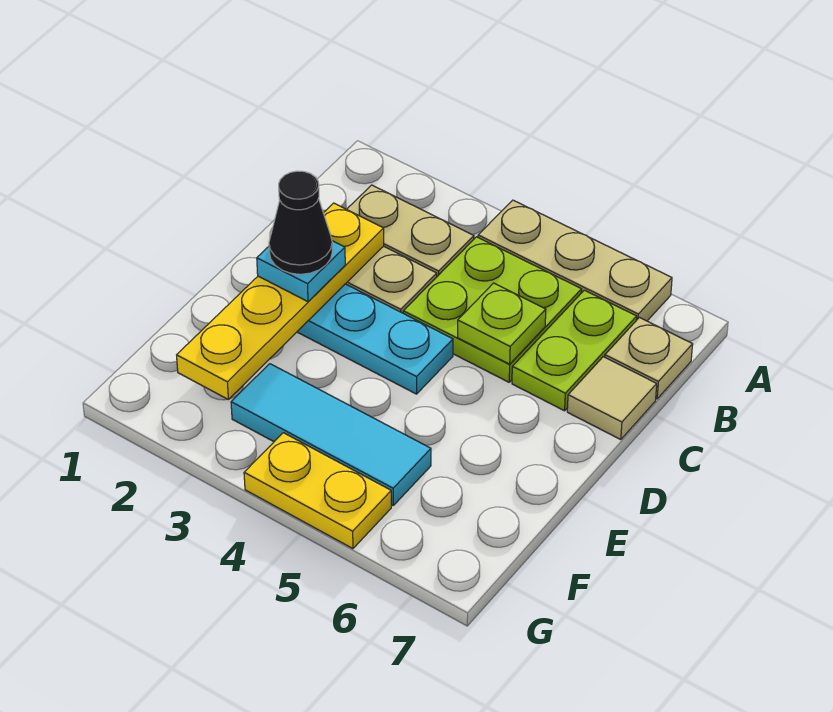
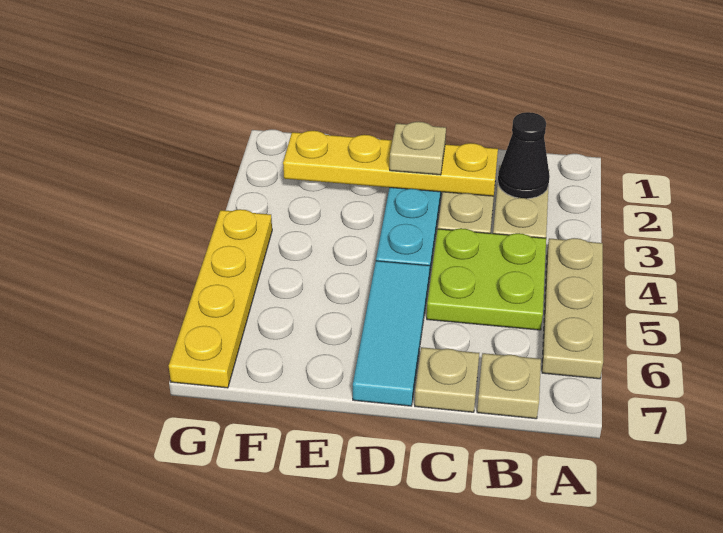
lime 1x2 plate [512,290,637,411] -> none
lime 1x1 plate [458,283,546,364] -> none
tan 1x1 tile [567,357,657,440] -> tan 1x1 plate [415,347,479,412]
cyan 1x1 plate [257,241,345,302] -> tan 1x1 plate [390,122,446,175]
black 1x1 cone [269,171,332,274] -> black 1x1 cone moved to [498,112,550,199]
cyan 1x3 tile [231,364,431,505] -> cyan 1x3 tile moved to [353,261,430,406]
yellow 1x2 plate [244,433,391,549] -> yellow 1x4 plate [169,209,272,388]

